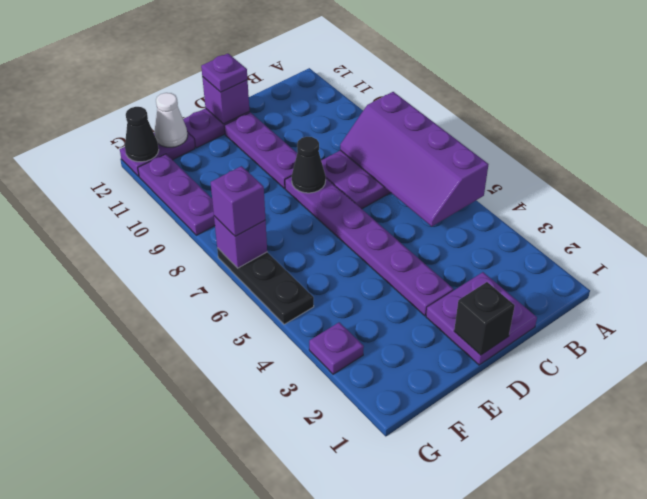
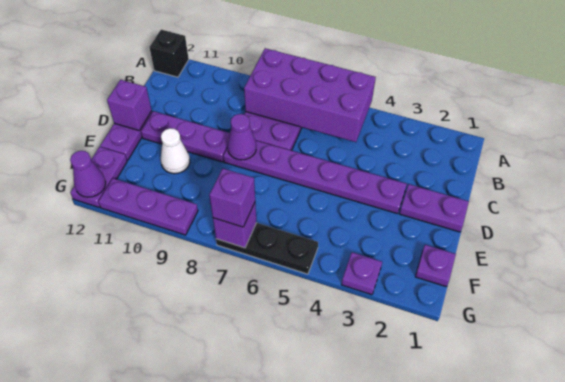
purple 2x4 slope [340,92,489,226] -> purple 2x4 brick [244,48,376,142]
purple 2x2 plate [426,272,537,365] -> purple 1x2 plate [400,184,469,232]
black 1x1 brick [454,282,515,355] -> black 1x1 brick moved to [149,30,189,77]
black 1x1 cone [292,137,326,193] -> purple 1x1 cone [227,114,256,160]
purple 1x1 plate [201,54,248,92] -> purple 1x1 plate moved to [415,245,456,287]
white 1x1 cone [154,93,188,147] -> white 1x1 cone moved to [161,128,190,174]
black 1x1 cone [125,107,159,162] -> purple 1x1 cone [70,151,106,197]

